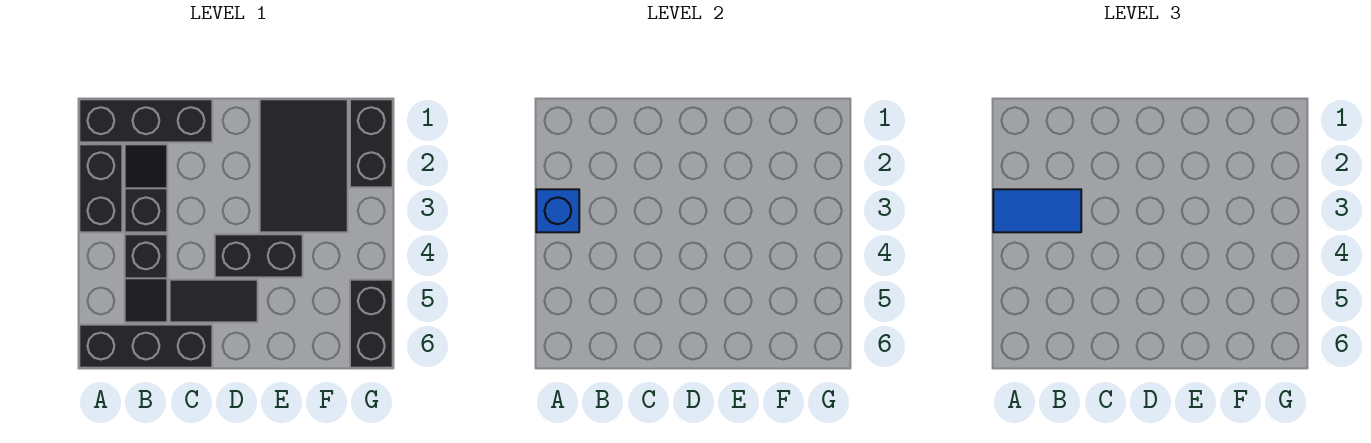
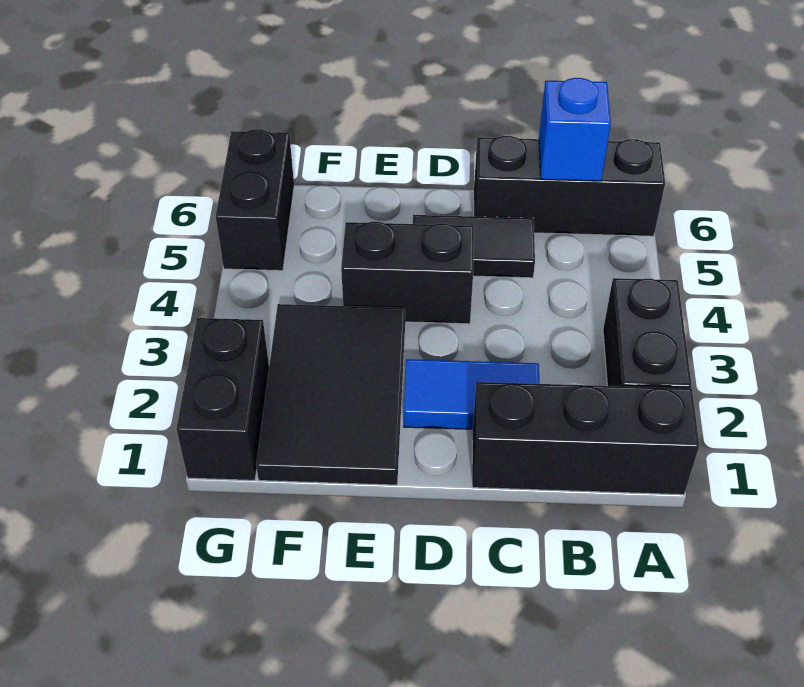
blue 1x1 brick [536,189,579,232] -> blue 1x1 brick moved to [539,78,611,181]
blue 1x2 tile [993,189,1081,232] -> blue 1x2 tile moved to [404,359,540,429]
black 1x2 slope [125,144,167,232] -> none
black 1x2 slope [125,234,167,322] -> none

